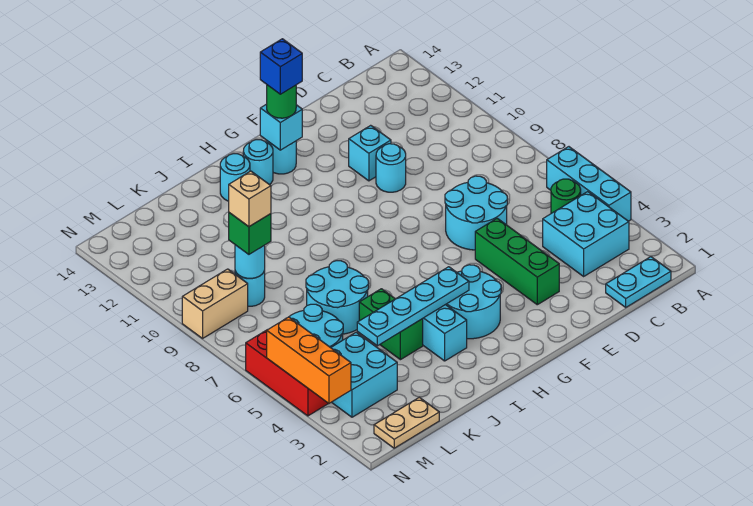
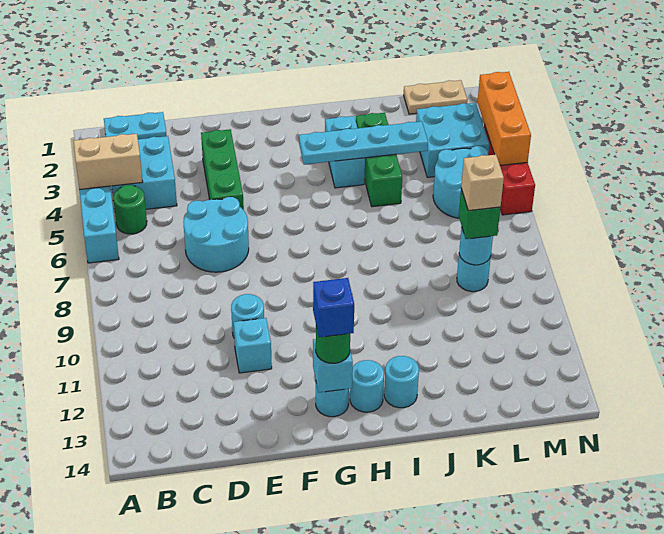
cyan 2x2 round brick [446,265,501,339] -> none
green 1x2 brick [359,289,423,360] -> green 1x3 brick [356,113,402,207]
cyan 2x2 round brick [306,261,369,334] -> none
tan 1x2 brick [182,269,248,338] -> tan 1x2 brick moved to [74,134,143,190]

